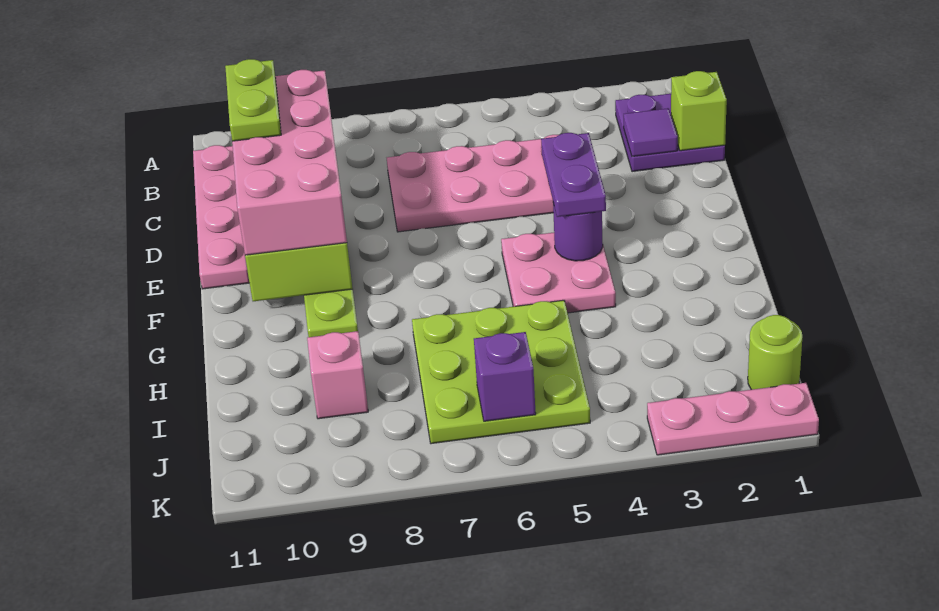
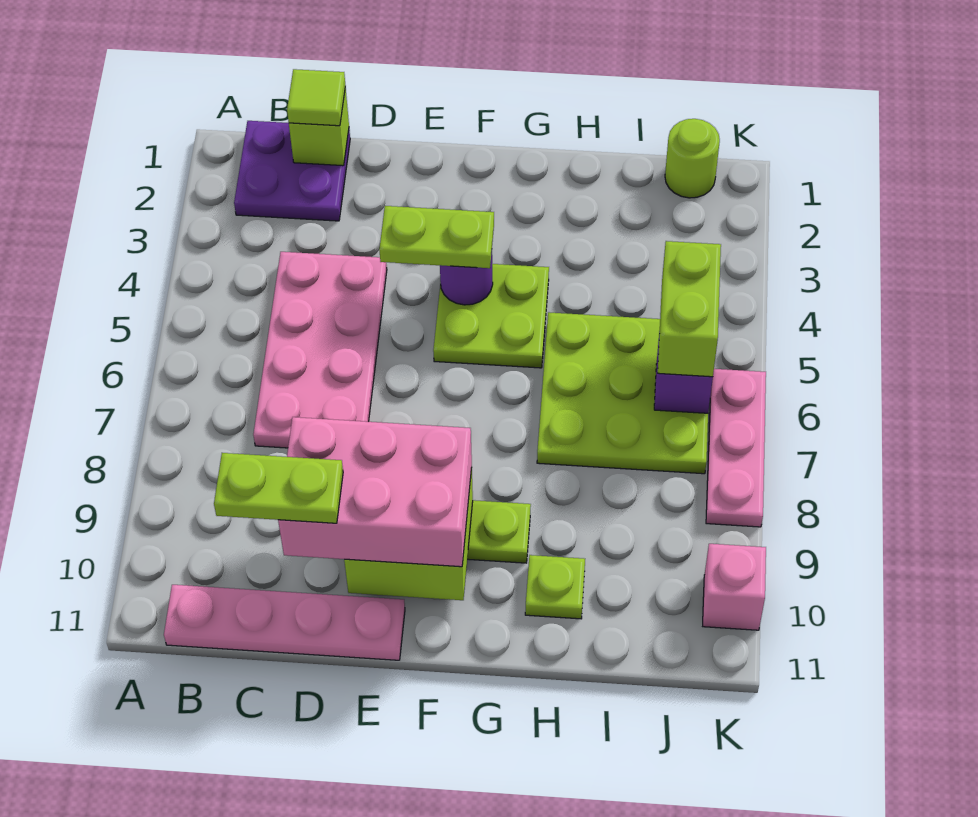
none -> lime 1x1 tile [287,69,345,126]
purple 1x1 tile [624,108,678,156] -> none
pink 2x4 brick [232,70,347,255] -> pink 2x3 brick [278,417,472,567]
purple 1x2 plate [541,133,606,217] -> lime 1x2 plate [379,206,494,268]
pink 2x2 plate [501,233,616,313] -> lime 2x2 plate [433,264,549,368]
none -> lime 1x1 plate [525,555,585,619]
pink 1x1 brick [307,331,368,419] -> pink 1x1 brick moved to [703,544,766,630]
none -> lime 1x2 brick [658,241,721,377]
pink 1x3 plate [647,383,819,455] -> pink 1x3 plate moved to [706,369,766,527]

